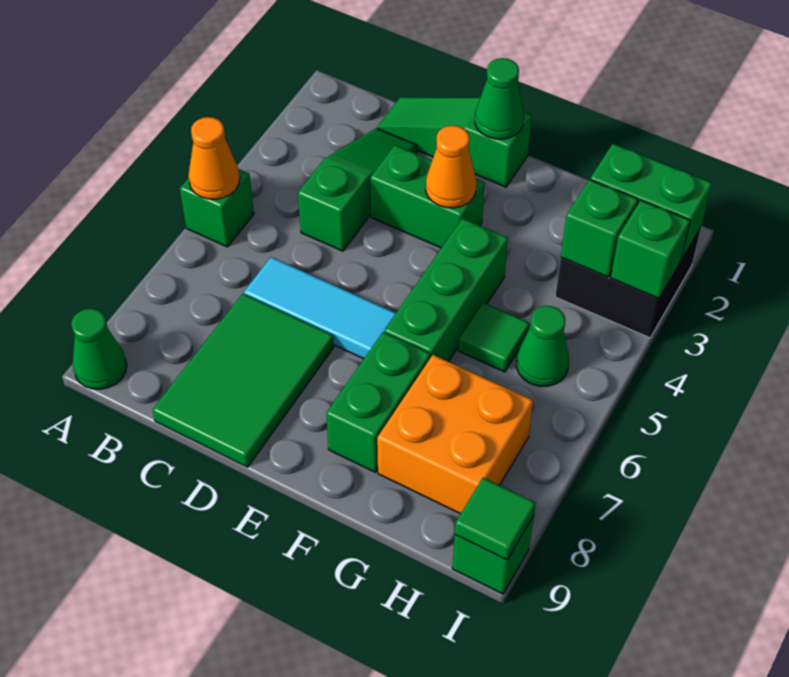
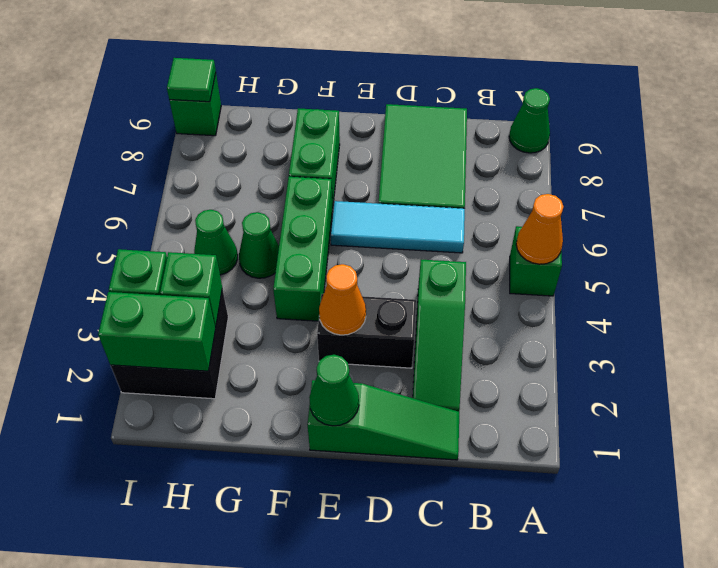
green 1x2 brick [370,145,485,248] -> black 1x2 brick [317,294,416,368]
green 1x1 tile [459,303,530,372] -> green 1x1 cone [239,212,279,278]
orange 2x2 brick [377,355,533,514] -> none

